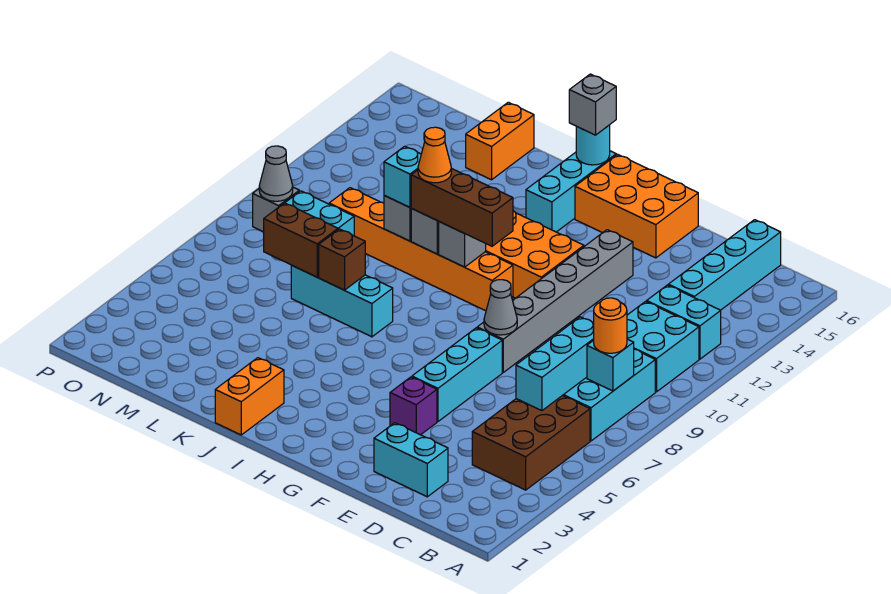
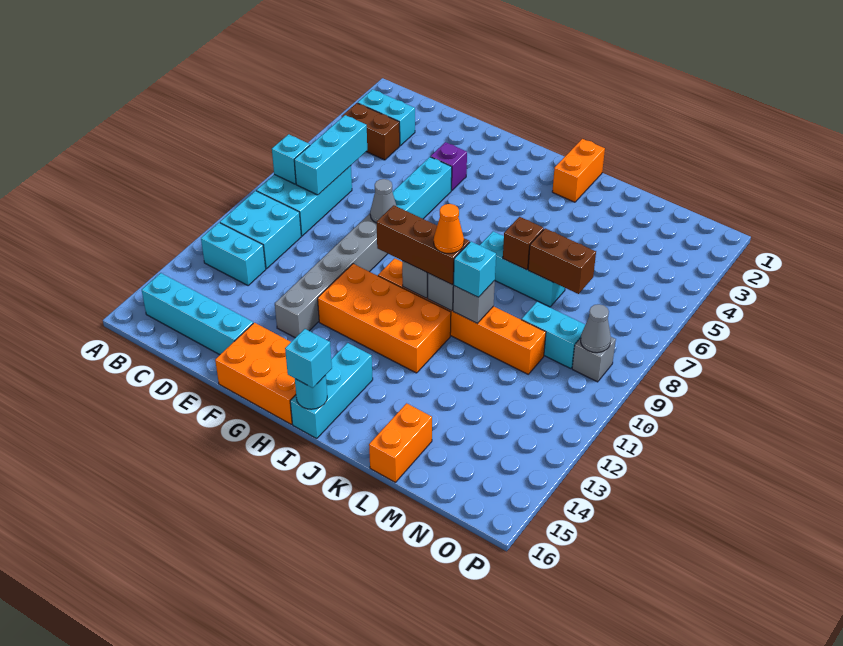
brown 2x3 brick [472,395,590,490] -> brown 1x2 brick [342,103,400,160]
orange 1x1 round brick [594,298,627,353] -> none
cyan 1x4 brick [668,220,781,310] -> cyan 1x4 brick turned to [142,273,253,355]
cyan 1x2 brick [374,423,448,497] -> cyan 1x2 brick moved to [358,89,415,146]
grey 1x1 brick [569,74,616,135] -> cyan 1x1 brick [285,329,332,388]

